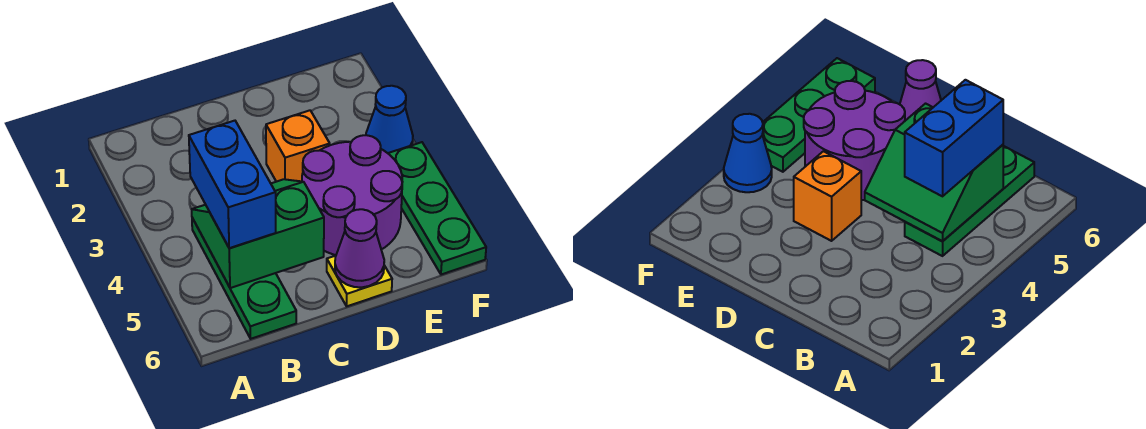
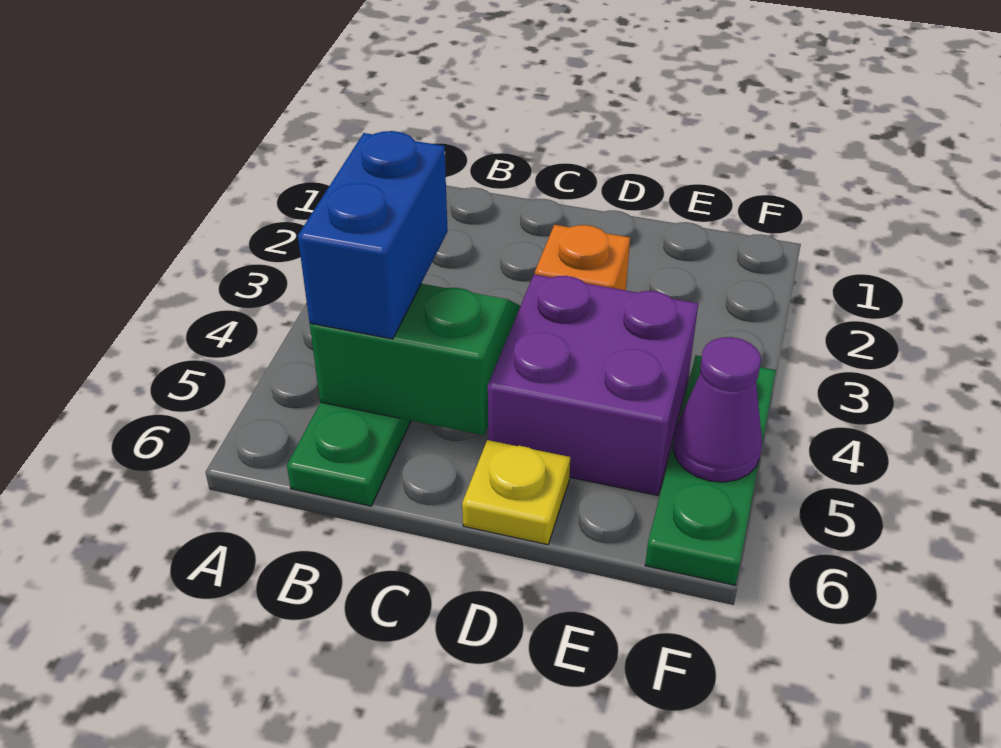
purple 2x2 round brick [302,135,402,255] -> purple 2x2 brick [488,274,698,495]
purple 1x1 cone [335,209,384,287] -> purple 1x1 cone moved to [673,337,762,482]
blue 1x1 cone [366,86,413,153] -> none

